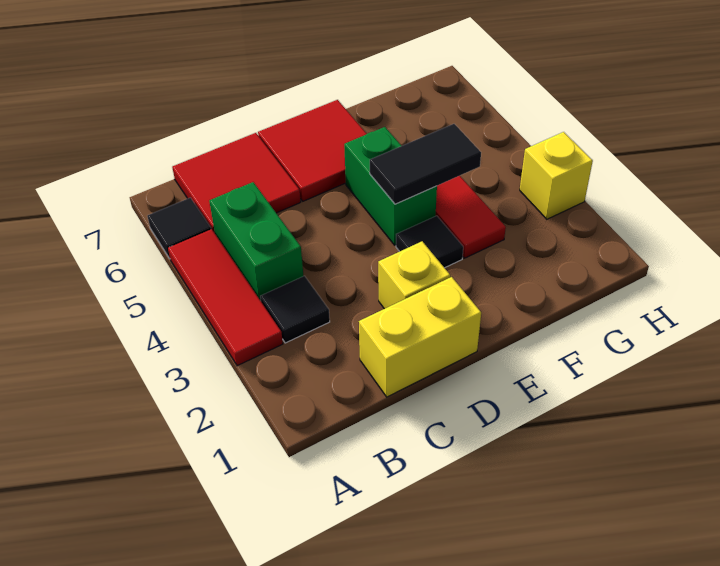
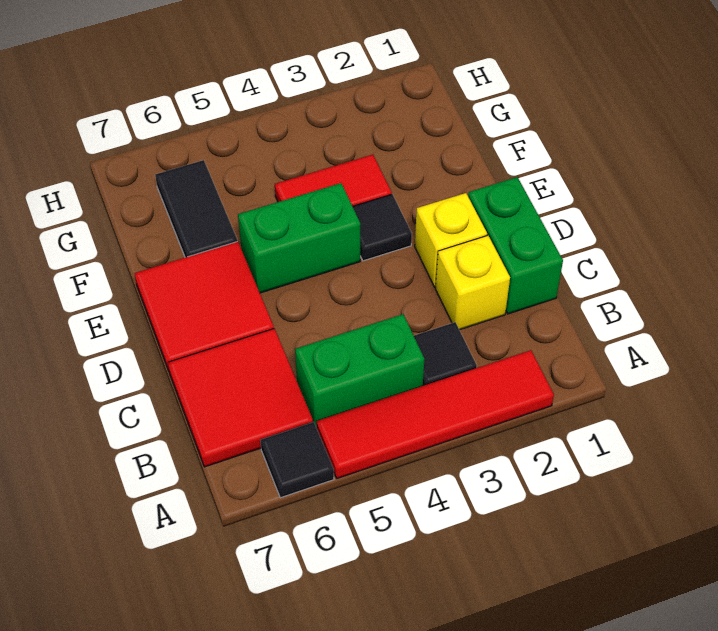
red 1x3 tile [168,229,283,366] -> red 1x4 tile [317,350,554,478]
yellow 1x2 brick [359,277,481,397] -> green 1x2 brick [468,177,563,314]
black 1x2 tile [370,124,481,204] -> black 1x2 tile moved to [155,160,237,257]
yellow 1x1 brick [520,132,593,219] -> yellow 1x1 brick moved to [436,236,510,330]

